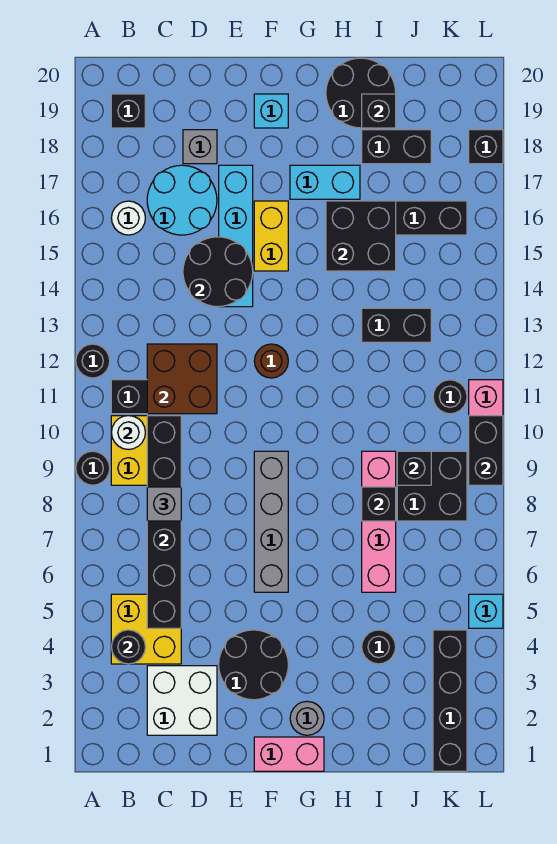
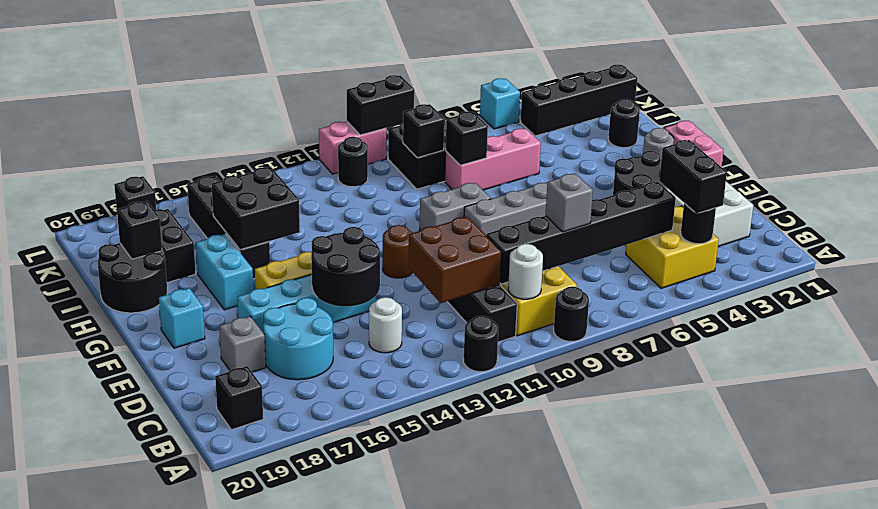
white 1x1 round brick [112,201,145,235] -> white 1x1 round brick moved to [369,297,402,353]
none -> grey 1x2 brick [420,183,491,231]
black 1x1 round brick [362,630,396,664] -> black 1x1 round brick moved to [608,99,640,148]
pink 1x4 brick [362,451,396,592] -> pink 1x3 brick [445,129,541,190]
black 1x2 brick [362,308,431,342] -> black 1x2 brick moved to [659,140,727,214]

